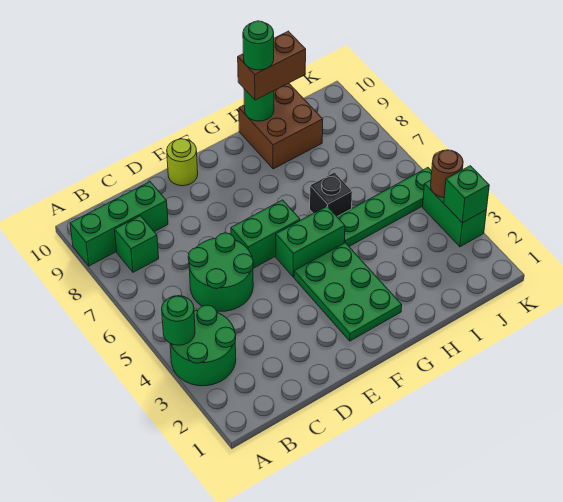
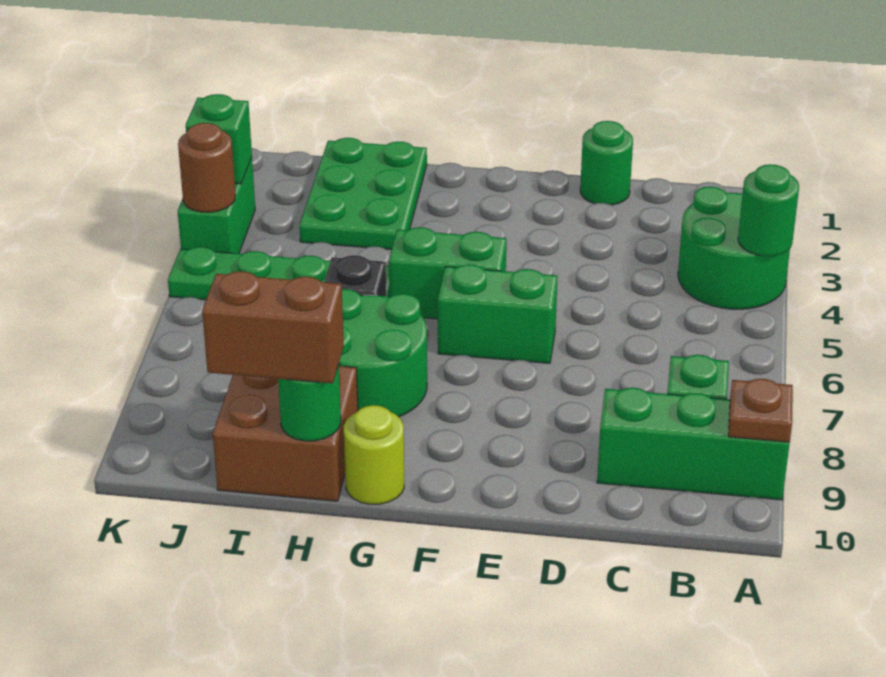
none -> brown 1x1 plate [728,379,793,442]
green 2x2 round brick [188,233,253,311] -> green 2x2 round brick moved to [339,289,427,417]
lime 1x1 round brick [167,139,198,186] -> lime 1x1 round brick moved to [344,405,404,504]
green 2x3 plate [294,243,402,341] -> green 2x3 plate moved to [299,138,427,250]
green 1x1 round brick [243,21,274,70] -> green 1x1 round brick moved to [580,121,633,205]

